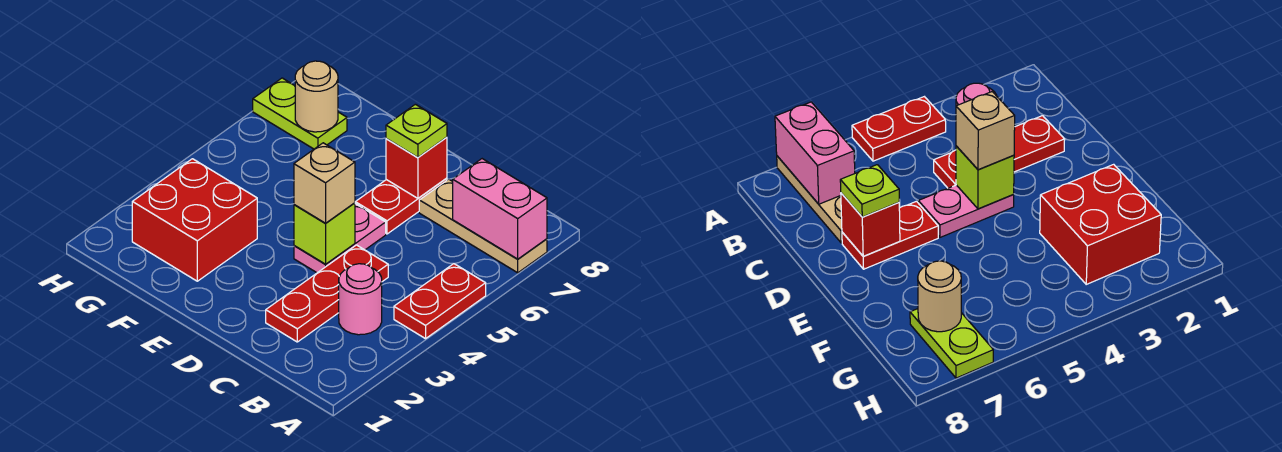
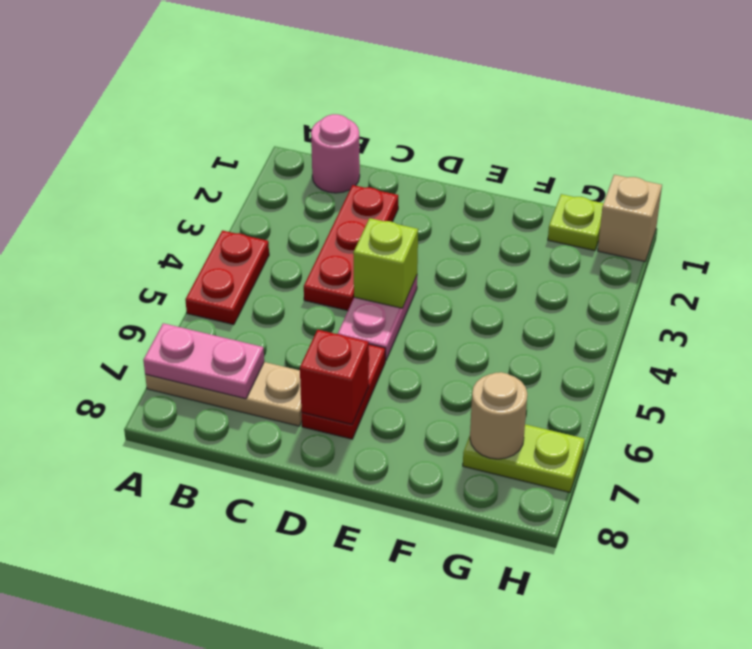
pink 1x2 brick [453,159,547,259] -> pink 1x2 plate [143,323,264,399]
pink 1x1 round brick [339,264,382,335] -> pink 1x1 round brick moved to [311,114,360,193]
tan 1x1 brick [294,143,355,223] -> tan 1x1 brick moved to [598,175,662,262]
lime 1x1 plate [386,104,447,157] -> lime 1x1 plate moved to [548,194,604,251]
red 2x2 brick [132,159,257,281] -> none

